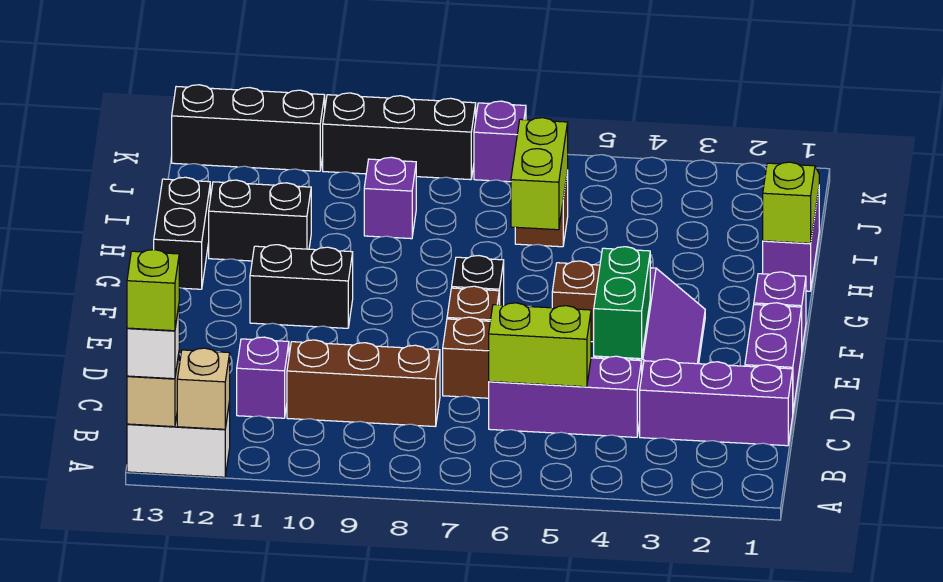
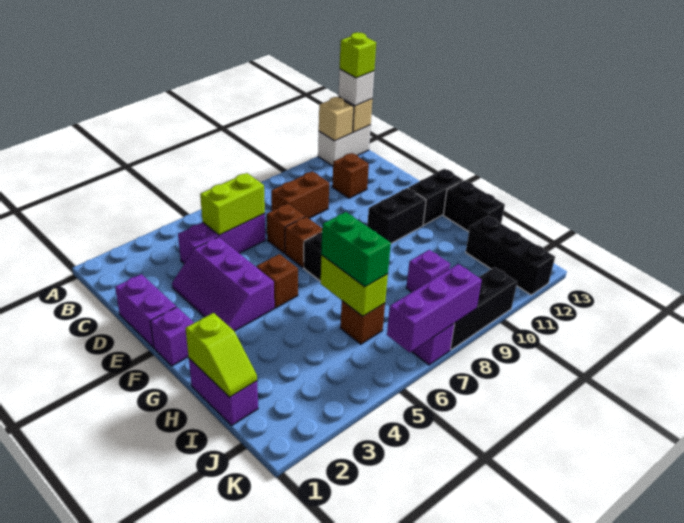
purple 1x3 brick [640,359,793,446] -> purple 1x3 brick moved to [387,264,482,352]
brown 1x3 brick [287,340,440,427] -> brown 1x2 brick [271,171,329,218]
purple 1x1 brick [237,337,289,418] -> brown 1x1 brick [332,153,369,198]
green 1x2 brick [594,247,650,359] -> green 1x2 brick moved to [321,212,391,287]
black 1x2 brick [209,180,311,261] -> black 1x2 brick moved to [408,169,463,225]
black 1x3 brick [172,85,325,171] -> black 1x3 brick turned to [466,216,555,295]

